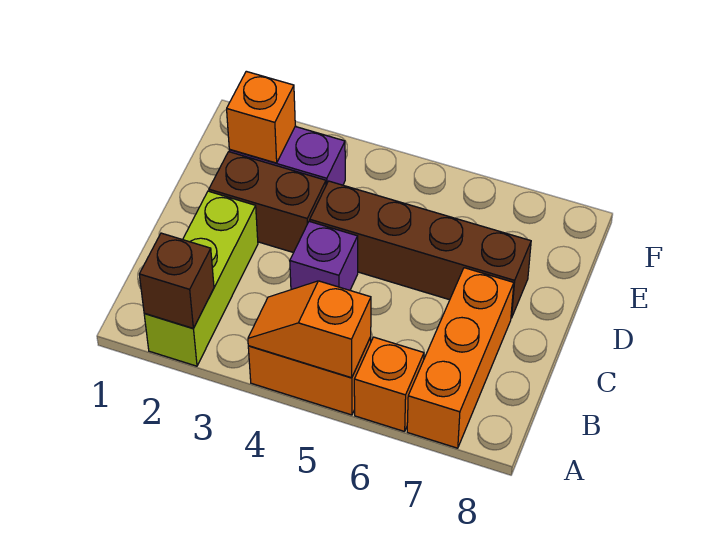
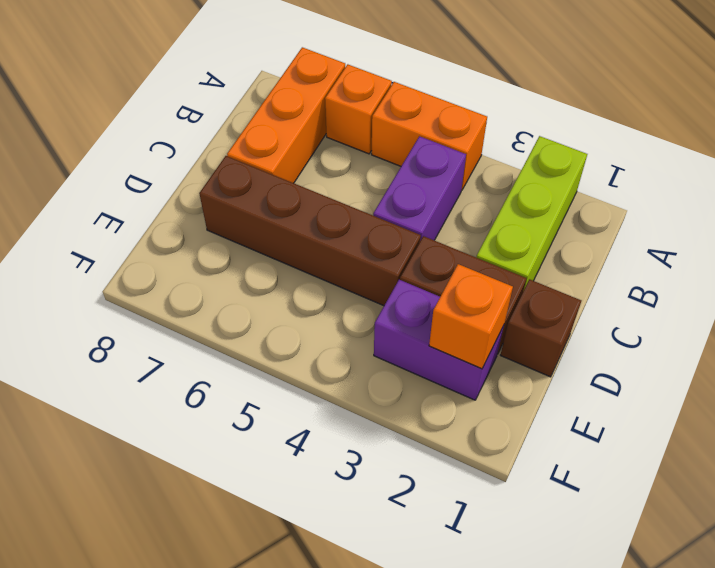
brown 1x1 brick [139,233,214,328] -> brown 1x1 brick moved to [501,279,581,377]
orange 1x2 slope [248,281,371,378] -> none
purple 1x1 brick [290,221,358,290] -> purple 1x2 brick [373,136,466,241]

